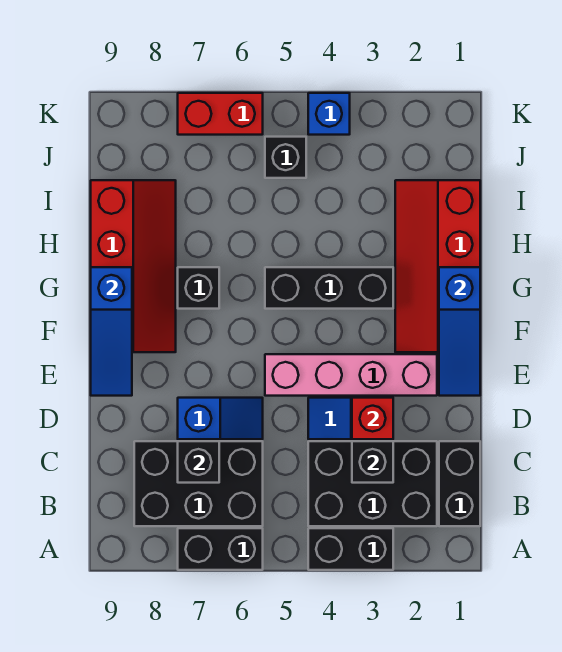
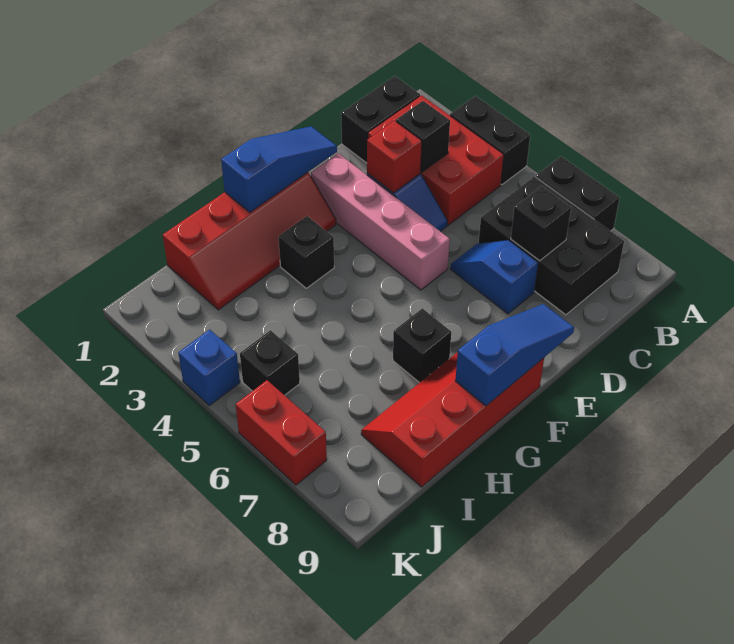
black 2x3 brick [308,441,437,526] -> red 2x3 brick [368,95,504,225]
black 1x3 brick [265,267,393,309] -> black 1x1 brick [278,216,334,288]

